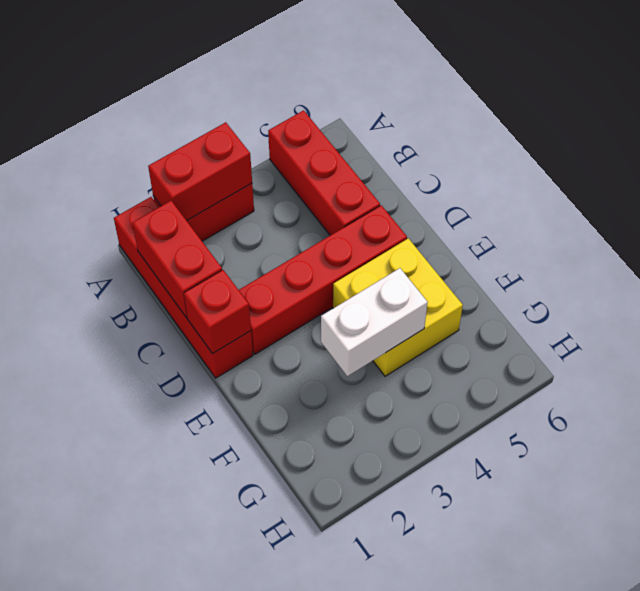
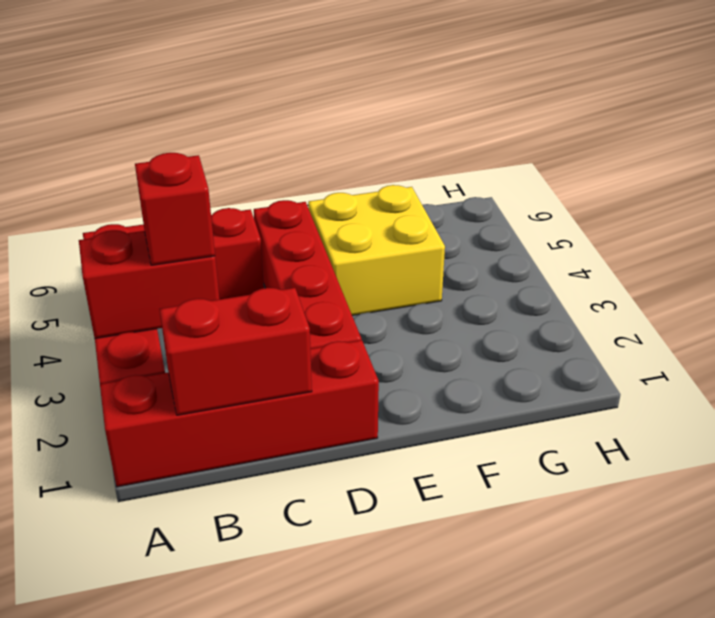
red 1x2 brick [148,122,252,221] -> red 1x2 brick turned to [79,230,219,338]
red 1x1 brick [184,270,251,354] -> red 1x1 brick moved to [135,153,215,265]
white 1x2 brick [321,268,428,376] -> none

